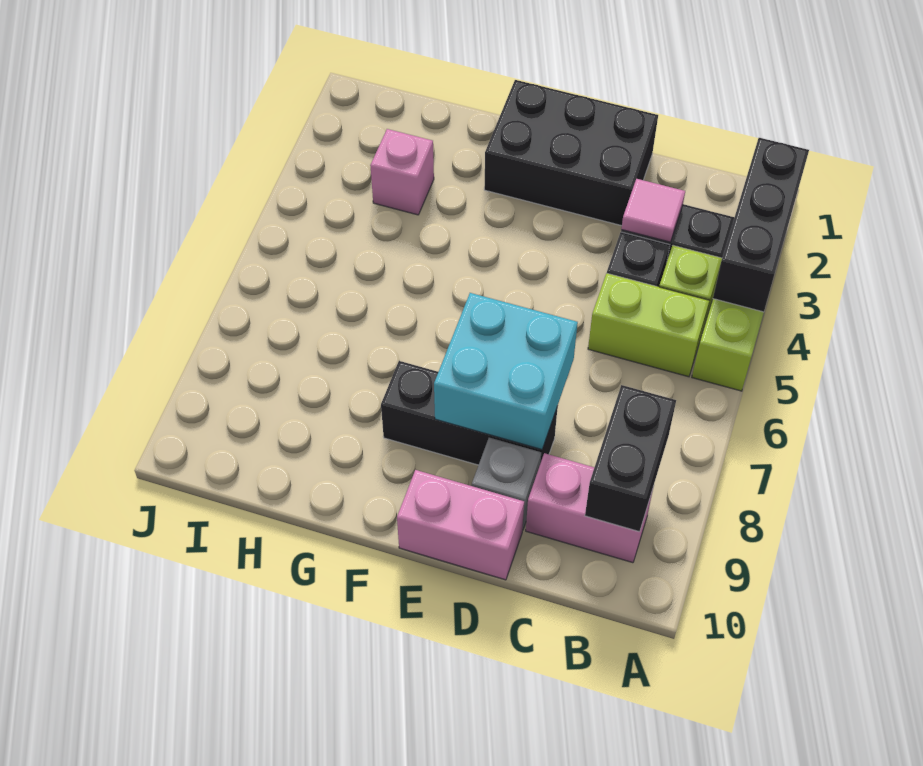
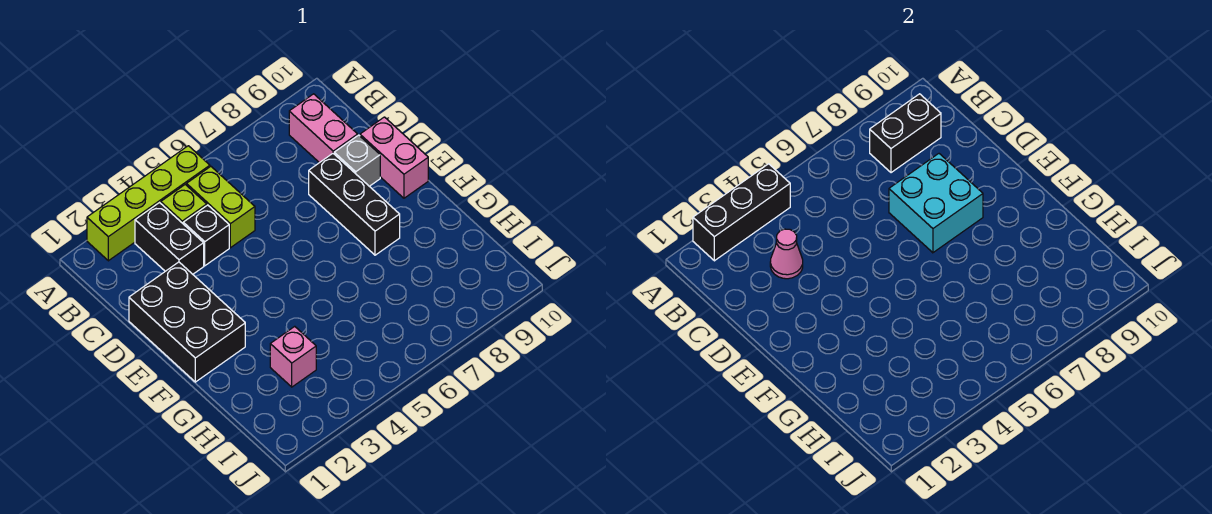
pink 1x1 tile [621,179,685,242] -> pink 1x1 cone [770,229,803,279]

